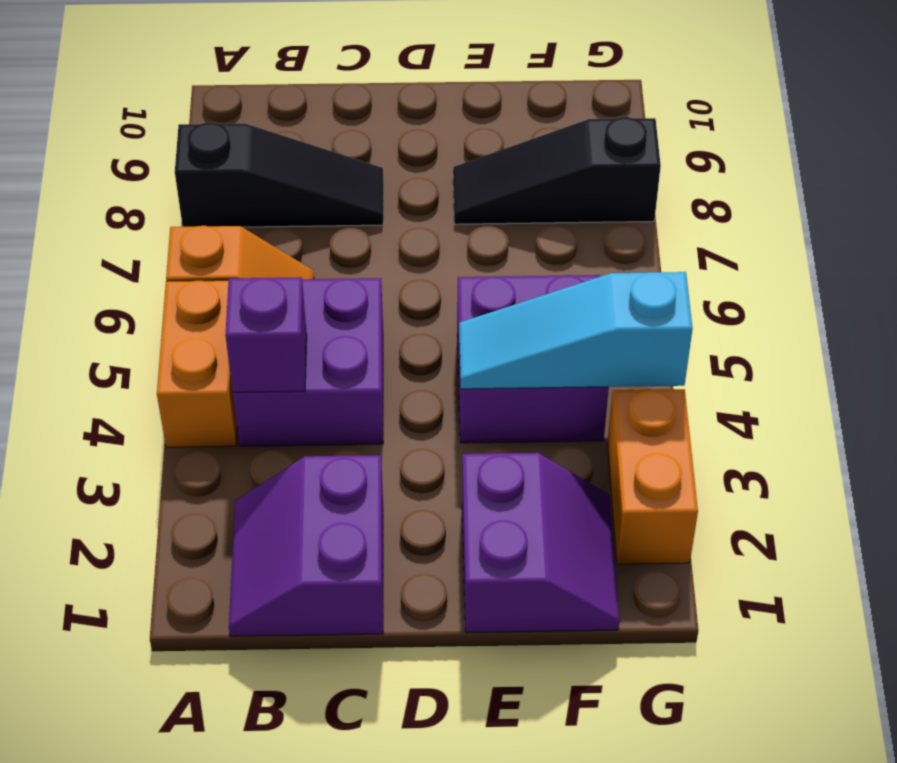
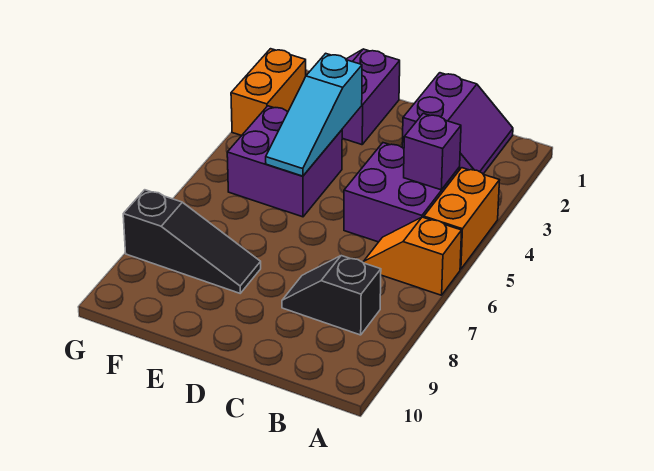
black 1x3 slope [175,123,383,227] -> black 1x2 slope [282,256,381,335]
cyan 1x3 slope [459,272,693,389] -> cyan 1x3 slope turned to [266,53,362,176]

